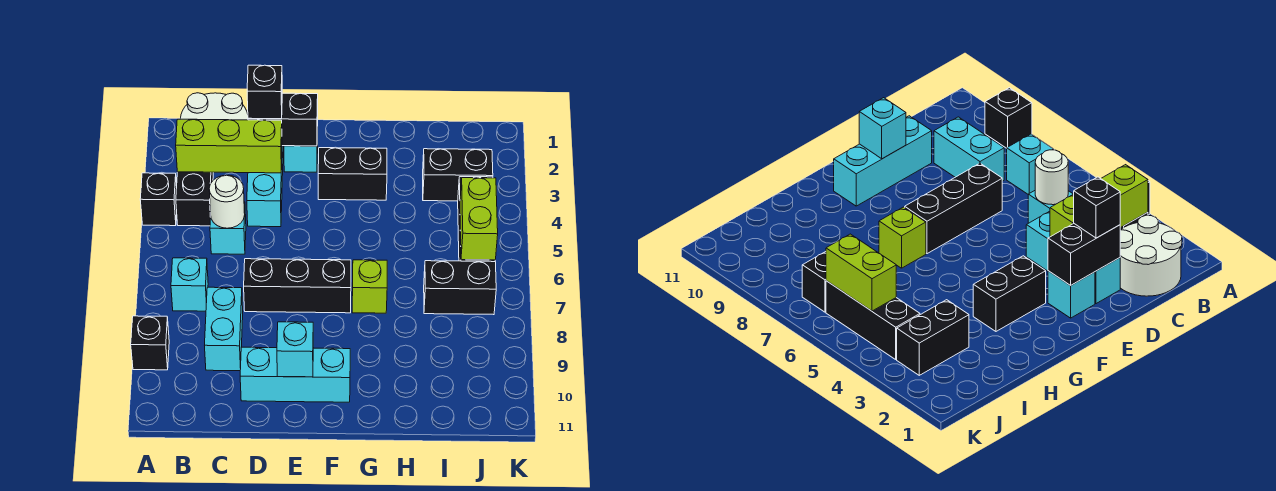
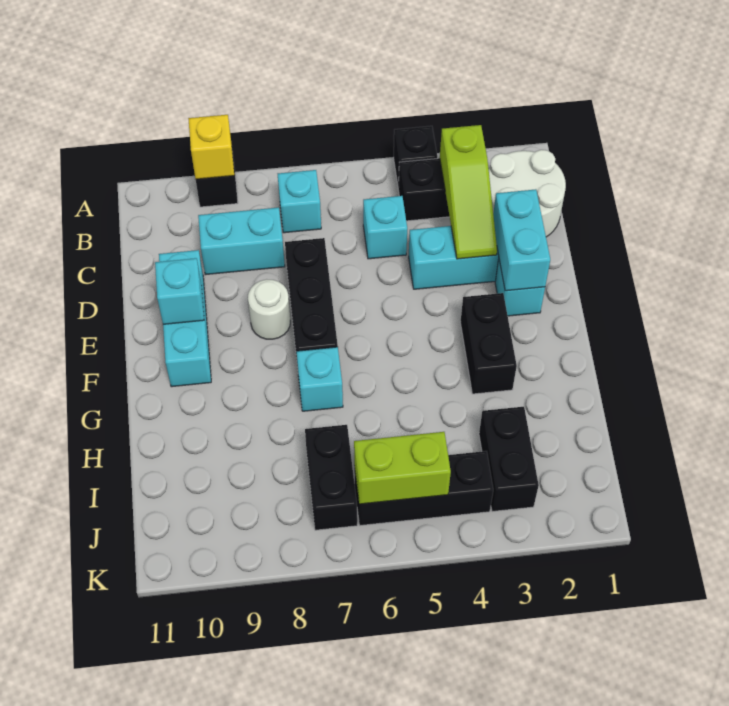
none -> yellow 1x1 brick [188,115,234,179]
lime 1x3 brick [176,119,282,173] -> lime 1x3 slope [440,125,497,259]
white 1x1 round brick [209,175,245,228] -> white 1x1 round brick moved to [248,279,290,339]
black 1x2 brick [248,93,318,146] -> cyan 1x2 brick [493,189,550,291]
black 1x1 brick [247,65,282,119] -> none
lime 1x1 brick [352,260,387,313] -> cyan 1x1 brick [297,347,343,411]

